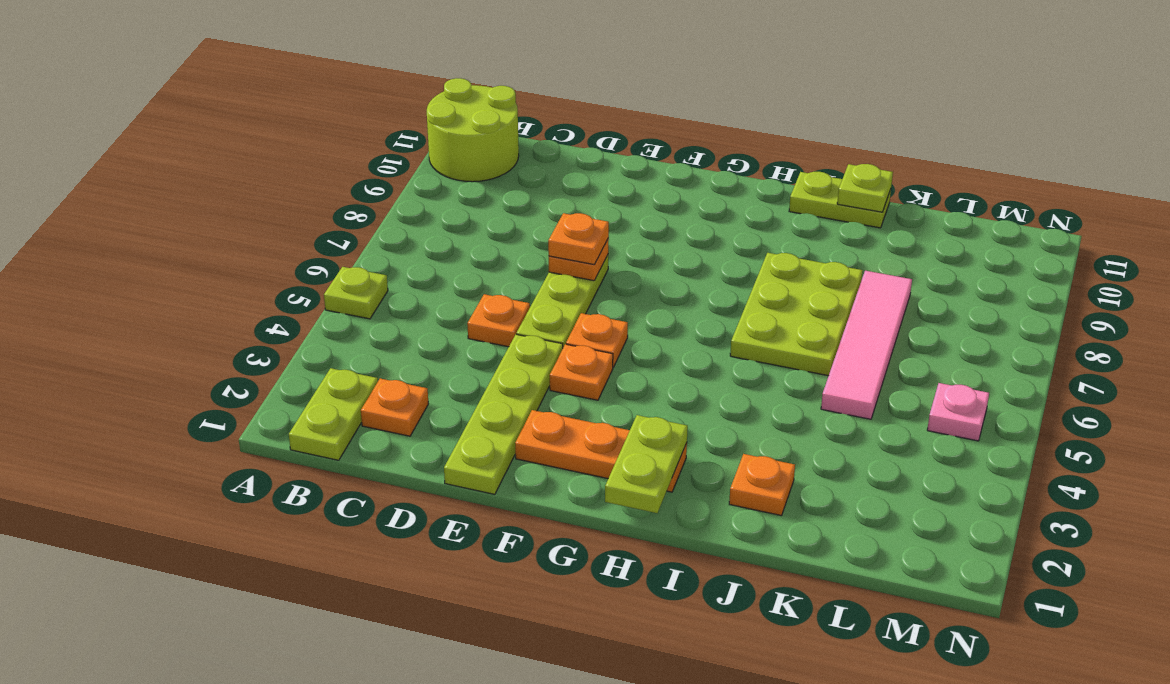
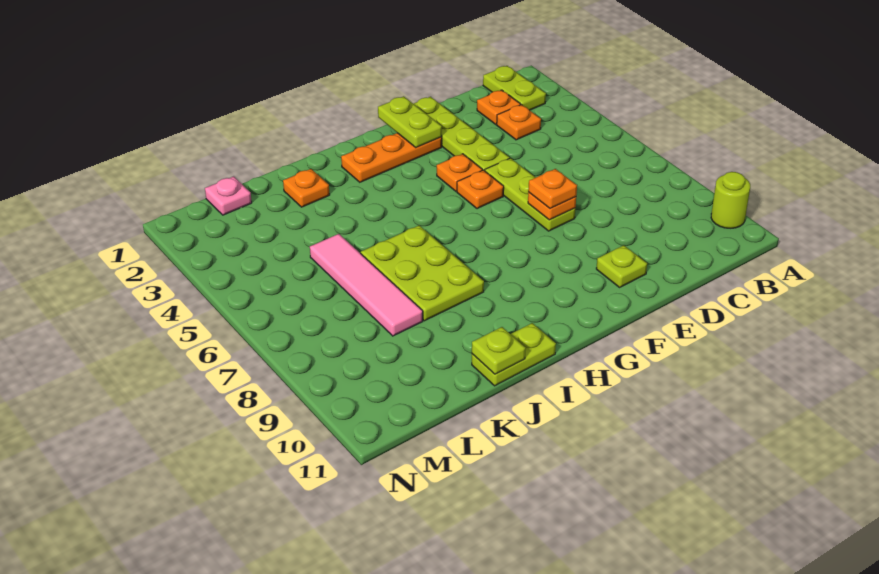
lime 1x1 plate [324,267,388,319] -> lime 1x1 plate moved to [596,245,647,287]
lime 2x2 round brick [427,78,519,182] -> lime 1x1 round brick [711,172,750,228]
orange 1x1 plate [467,294,530,347] -> orange 1x1 plate moved to [497,105,541,140]
lime 1x2 plate [605,415,688,513] -> lime 1x2 plate moved to [378,96,442,148]
pink 1x1 plate [927,383,989,441] -> pink 1x1 plate moved to [205,176,252,215]

